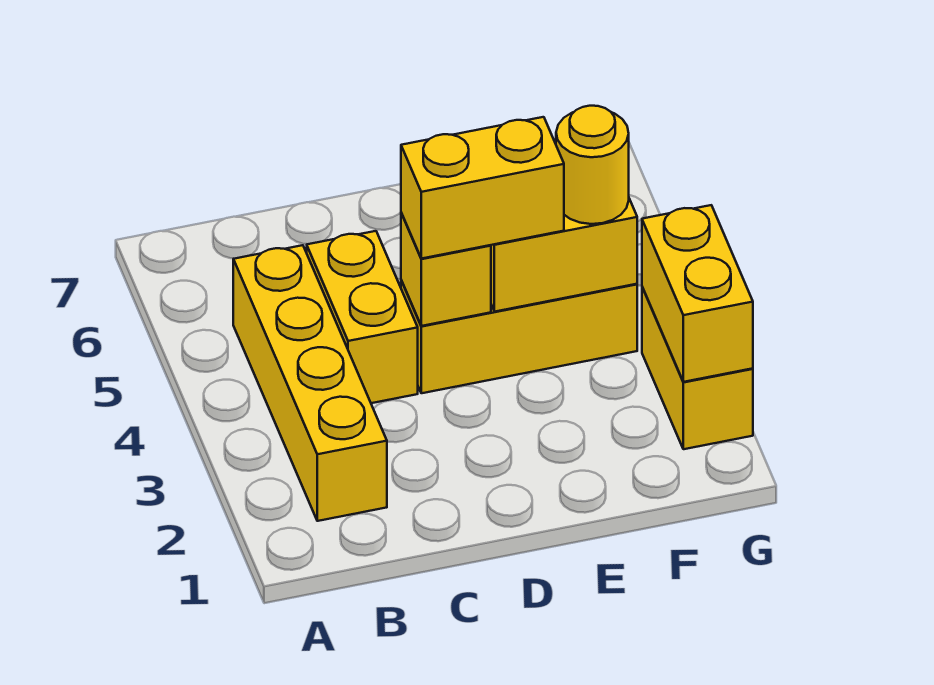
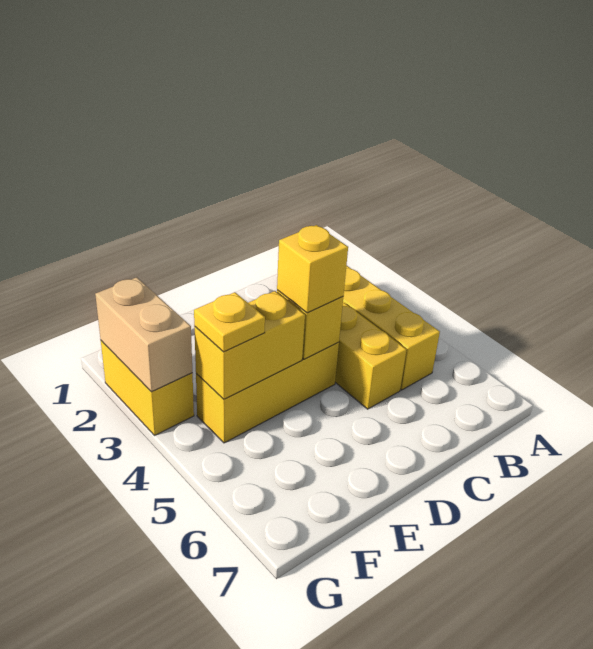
yellow 1x2 brick [401,117,564,259] -> yellow 1x1 brick [277,225,348,313]
yellow 1x1 round brick [556,106,629,224] -> yellow 1x1 plate [194,292,265,352]
yellow 1x2 brick [642,205,753,382] -> tan 1x2 brick [95,277,192,392]

